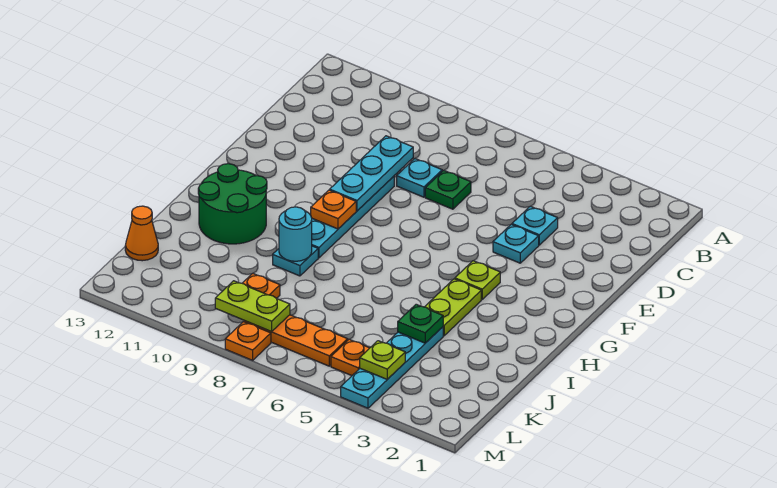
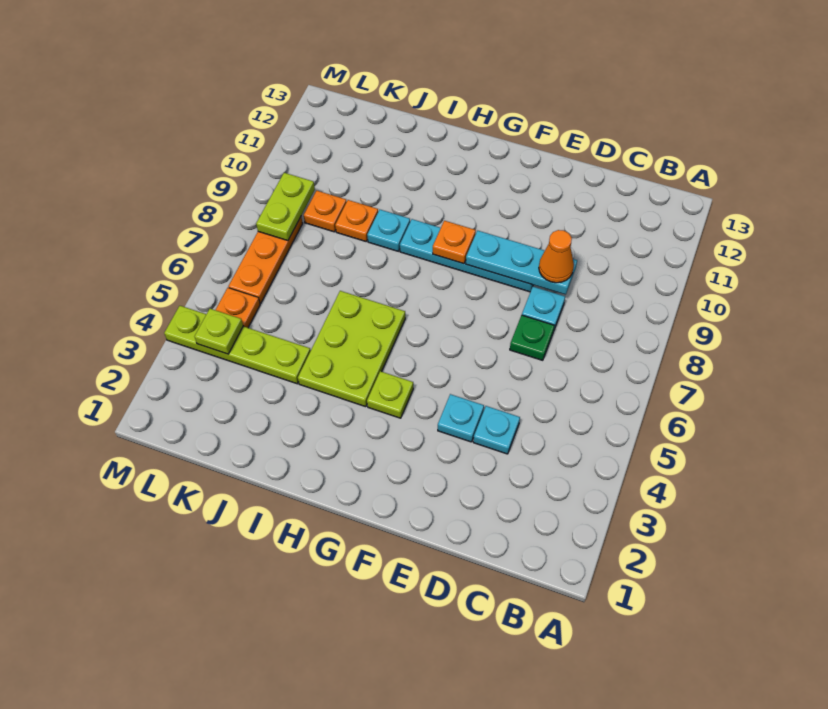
lime 1x2 plate [425,279,481,336] -> lime 2x3 plate [298,291,405,407]
green 2x2 round brick [198,164,267,244] -> none
cyan 1x1 round brick [279,207,312,261] -> none
cyan 1x4 plate [341,327,443,408] -> lime 1x4 plate [164,306,311,384]
green 1x1 plate [398,304,443,343] -> none
orange 1x1 cone [125,206,158,261] -> orange 1x1 cone moved to [539,230,574,283]
orange 1x1 plate [225,322,271,360] -> orange 1x1 plate moved to [335,200,378,241]

